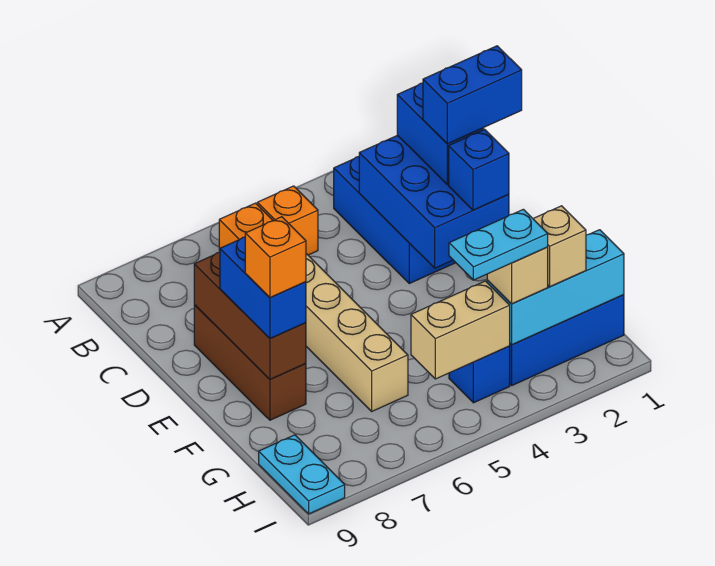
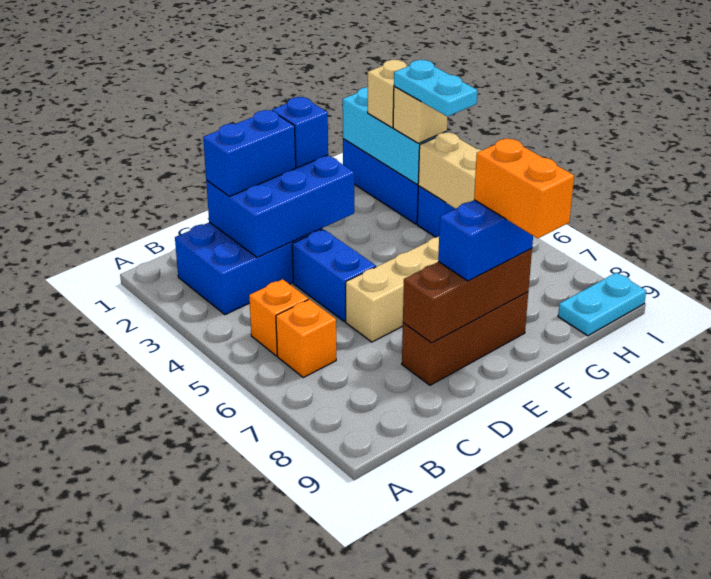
blue 1x2 brick [423,46,522,144] -> blue 1x2 brick moved to [292,229,376,322]
orange 1x1 brick [245,217,306,297] -> orange 1x2 brick [474,138,574,238]

